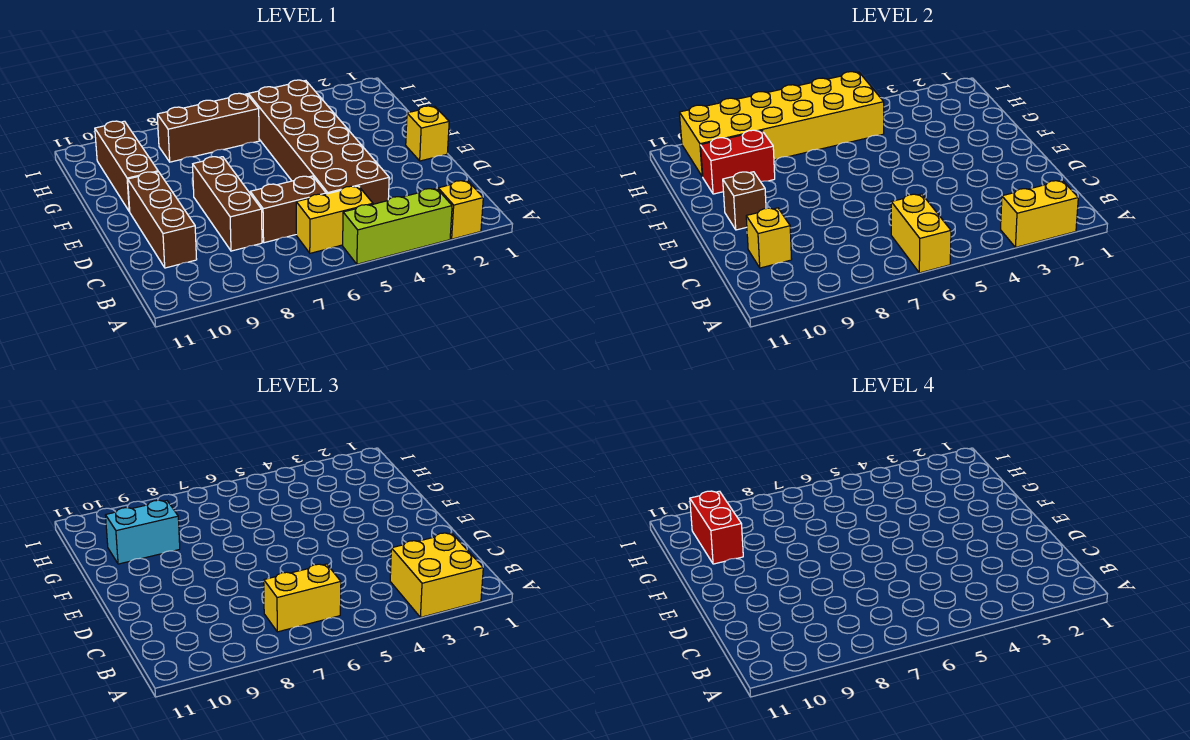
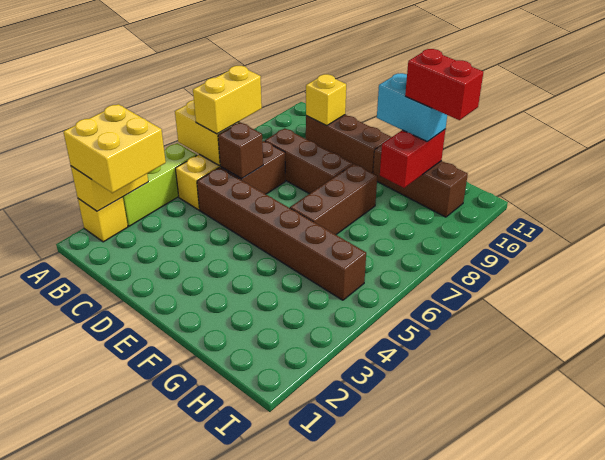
brown 2x6 brick [248,80,389,204] -> brown 1x6 brick [197,168,366,300]
yellow 1x1 brick [406,106,449,161] -> none
brown 1x1 brick [723,172,766,230] -> brown 1x1 brick moved to [218,122,263,179]
cyan 1x2 brick [105,500,180,564] -> cyan 1x2 brick turned to [377,73,447,142]
yellow 2x6 brick [679,72,884,177] -> none
brown 1x3 brick [157,93,259,162] -> brown 1x3 brick moved to [290,164,377,235]

